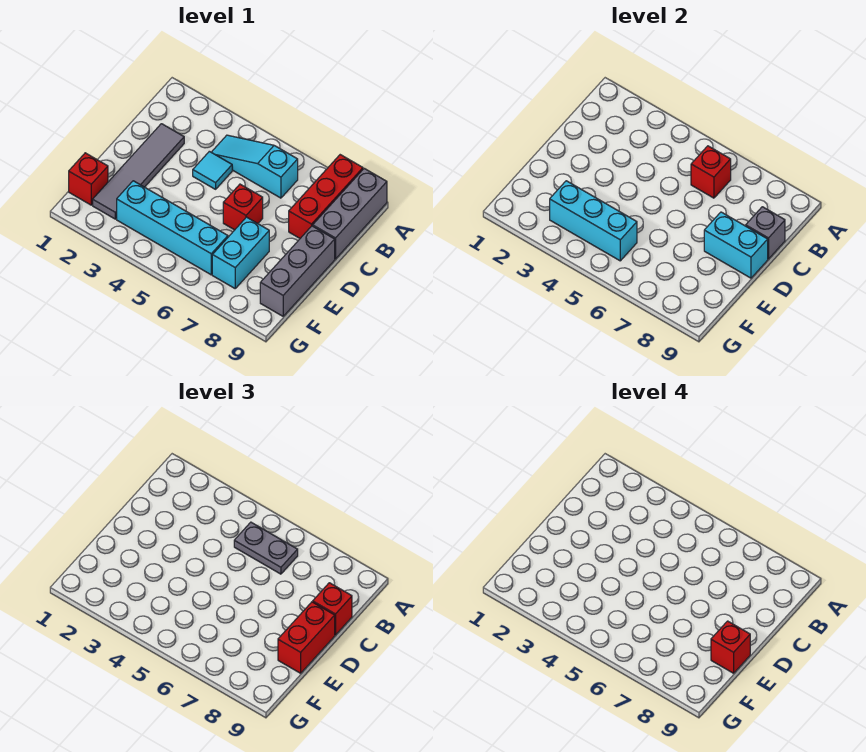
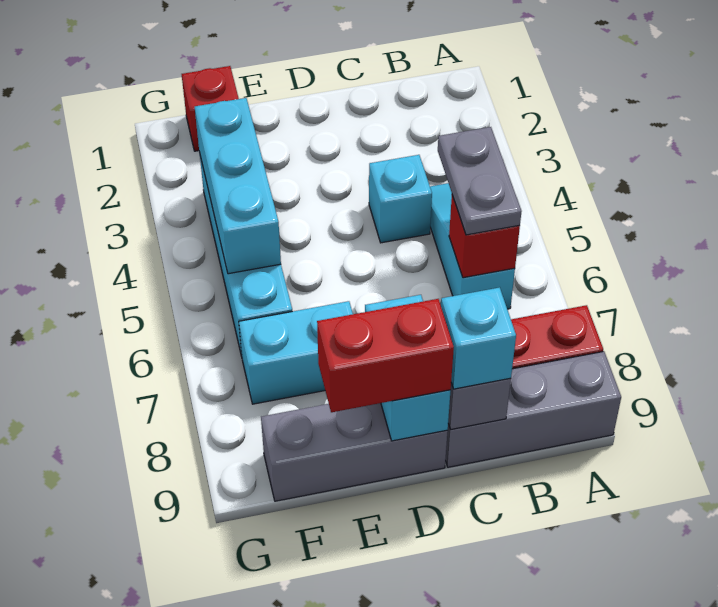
grey 1x4 tile [93,124,184,219] -> none
cyan 1x1 tile [193,151,232,189] -> cyan 1x1 brick [369,155,432,243]
red 1x1 brick [313,583,352,635] -> cyan 1x1 brick [441,287,516,389]
red 1x1 brick [223,184,263,230] -> none
red 1x1 brick [711,621,750,673] -> none

